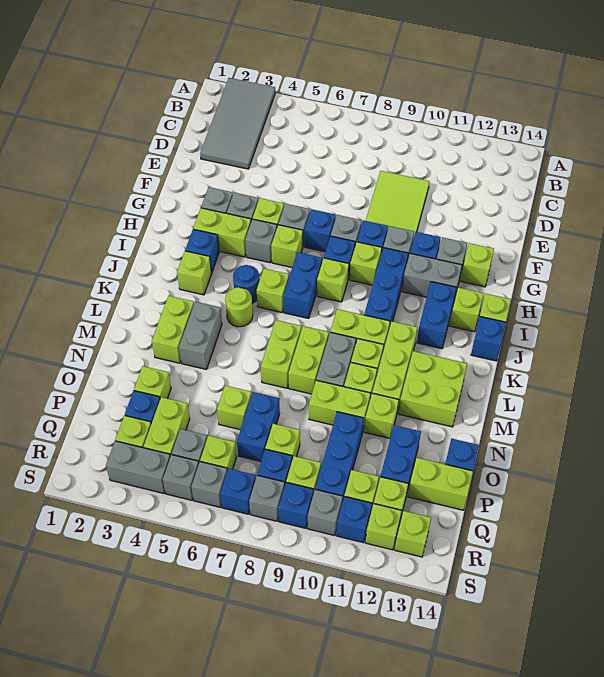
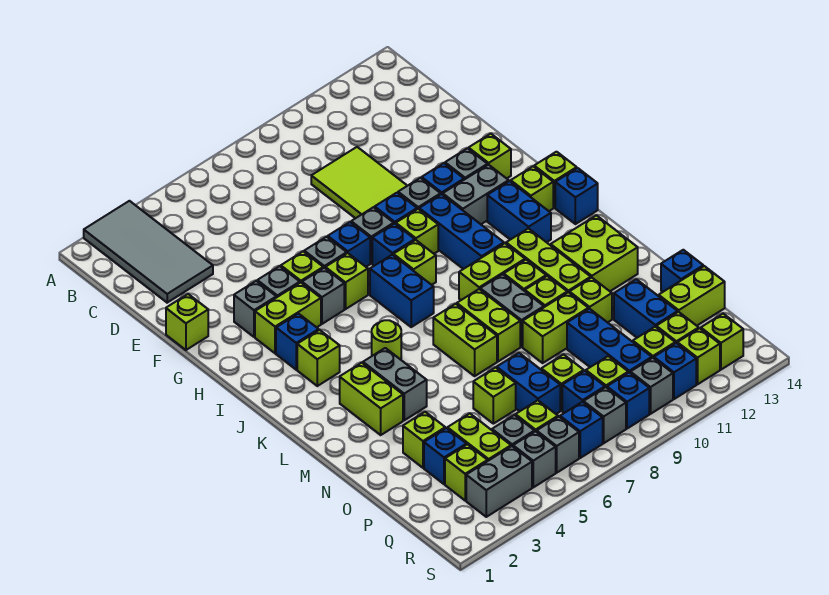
blue 1x1 round brick [233,265,260,303] -> none
lime 1x1 brick [257,269,289,312] -> lime 1x1 brick moved to [166,294,208,350]

